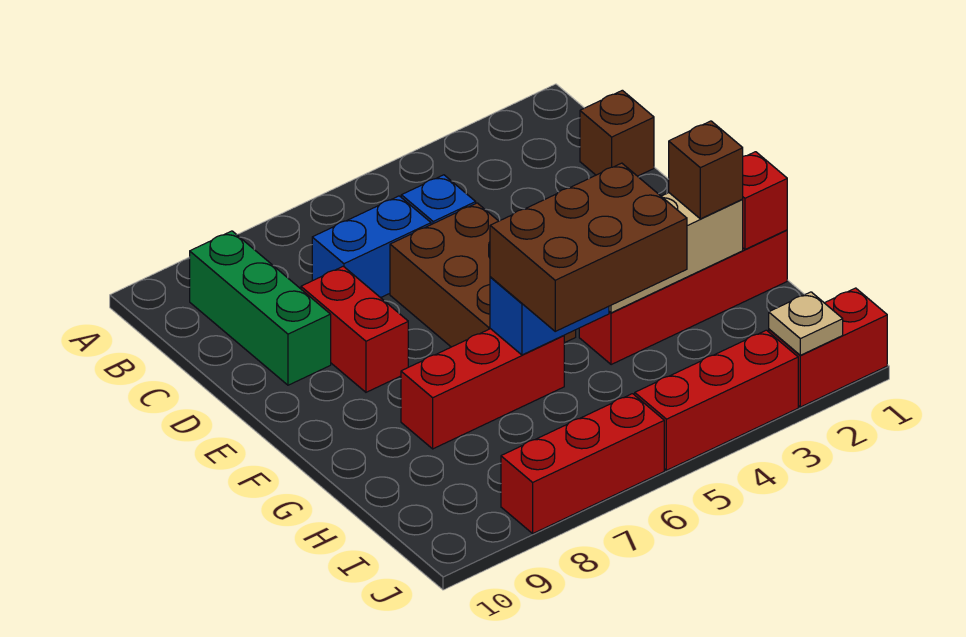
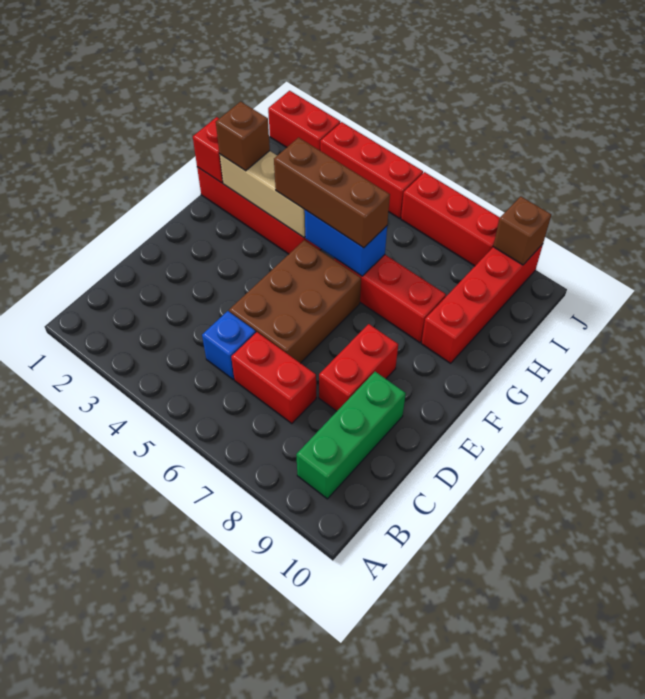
brown 1x1 brick [580,90,654,176] -> brown 1x1 brick moved to [493,196,551,265]
blue 1x2 brick [312,196,431,298] -> red 1x2 brick [231,332,316,424]
brown 2x3 brick [490,163,687,331] -> brown 1x3 brick [274,138,390,248]
none -> red 1x4 brick [421,244,543,363]
tan 1x1 plate [769,292,843,355] -> none

